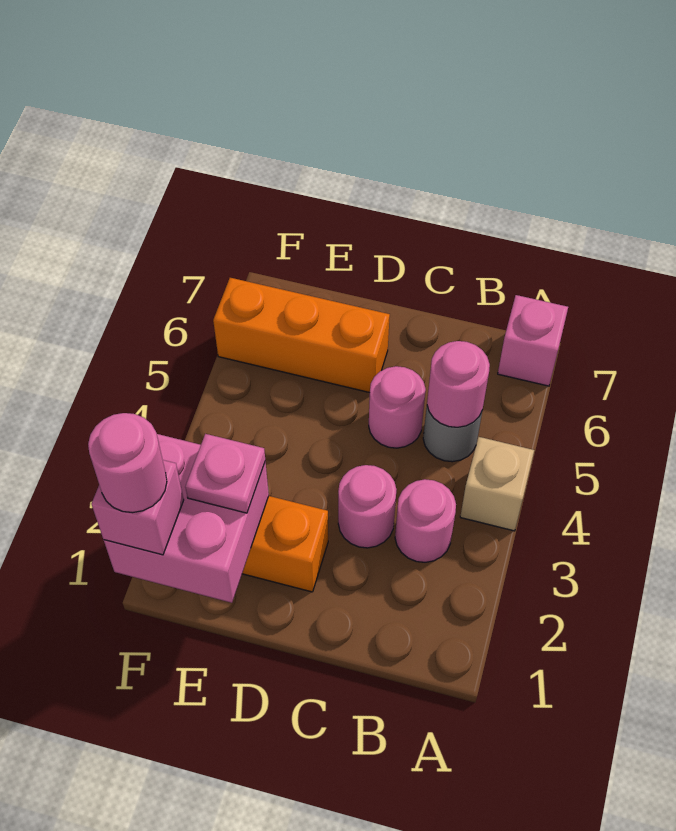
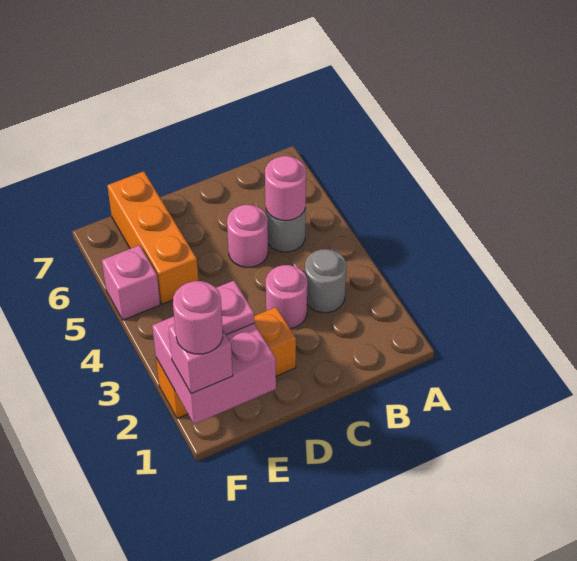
tan 1x1 brick [460,437,534,531] -> none
pink 1x1 brick [498,295,568,386] -> pink 1x1 brick moved to [102,245,160,320]
pink 1x1 round brick [395,479,456,562] -> grey 1x1 round brick [305,249,346,313]
orange 1x3 brick [213,278,390,393] -> orange 1x3 brick turned to [107,171,198,304]

